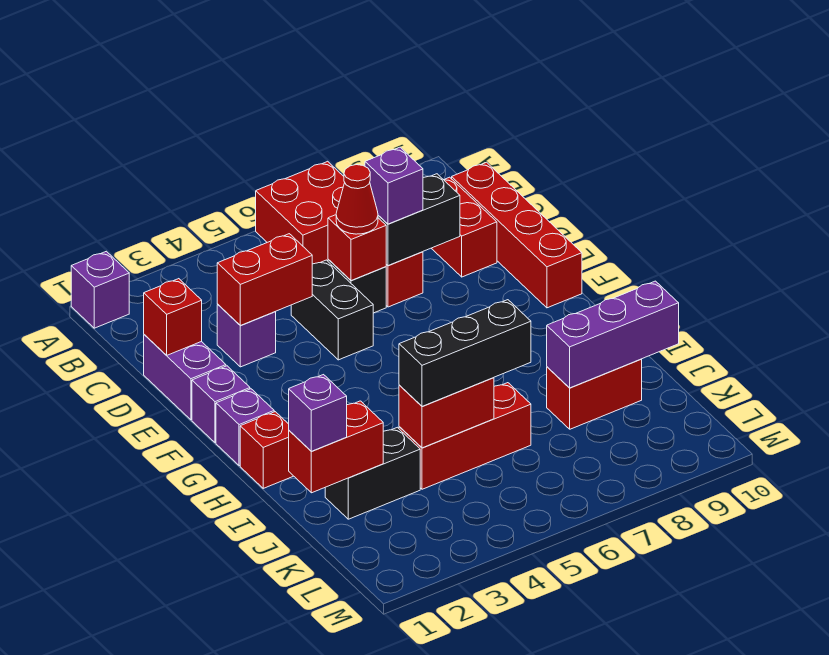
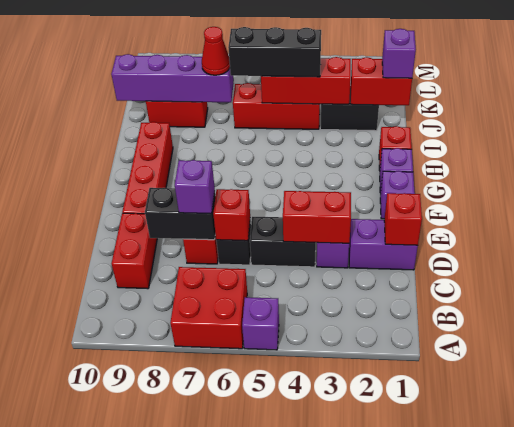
purple 1x1 brick [71,251,129,328] -> purple 1x1 brick moved to [242,297,279,350]
red 1x4 brick [452,162,582,308] -> red 1x4 brick moved to [122,122,173,214]
purple 1x2 brick [144,335,226,420] -> purple 1x2 brick turned to [349,219,418,270]
black 1x2 brick [291,260,373,360] -> black 1x2 brick turned to [250,217,316,267]
red 1x1 cone [336,165,378,234] -> red 1x1 cone moved to [202,27,230,75]
red 1x2 brick [399,378,494,448] -> red 1x3 brick [261,57,351,104]
purple 1x3 brick [547,281,679,388] -> purple 1x4 brick [111,54,234,102]

